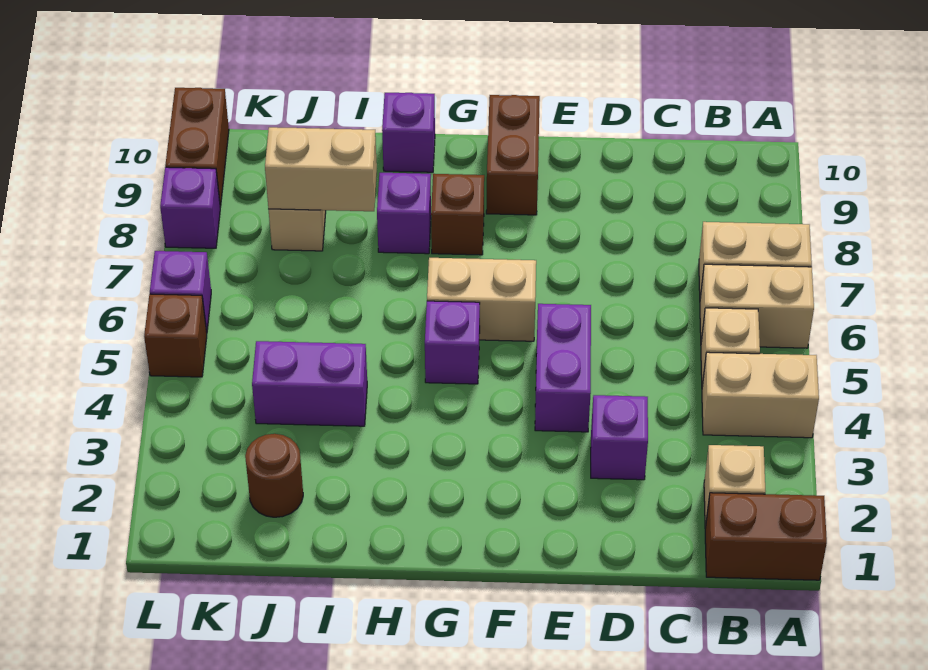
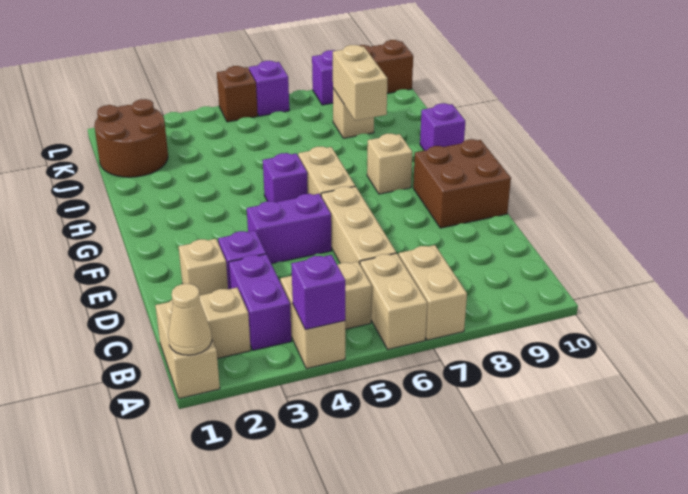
brown 1x2 brick [705,493,827,580] -> tan 1x2 brick [155,300,220,399]
none -> tan 1x1 cone [168,284,212,355]
none -> tan 1x3 brick [321,186,396,264]
none -> tan 1x1 brick [178,239,228,295]
brown 1x2 brick [486,95,540,215] -> brown 2x2 brick [413,139,511,228]
brown 1x1 brick [431,174,484,255] -> tan 1x1 brick [367,134,412,194]
purple 1x1 brick [377,173,431,254] -> purple 1x1 brick moved to [291,255,345,330]
purple 1x2 brick [252,341,367,426] -> purple 1x2 brick moved to [229,254,291,350]
brown 1x1 round brick [245,434,303,517] -> brown 2x2 round brick [94,99,168,177]

